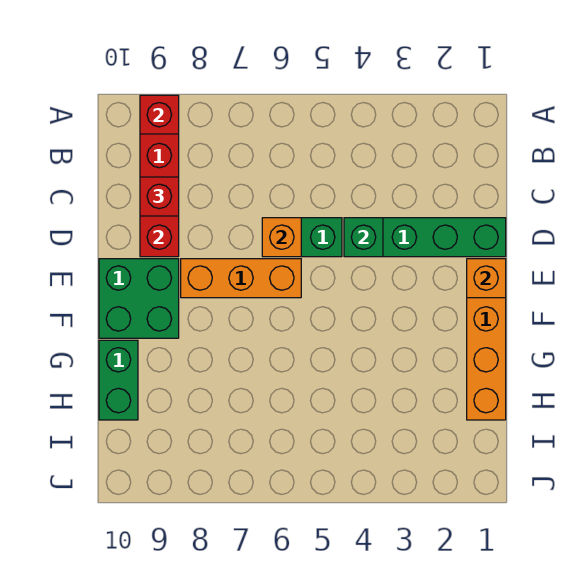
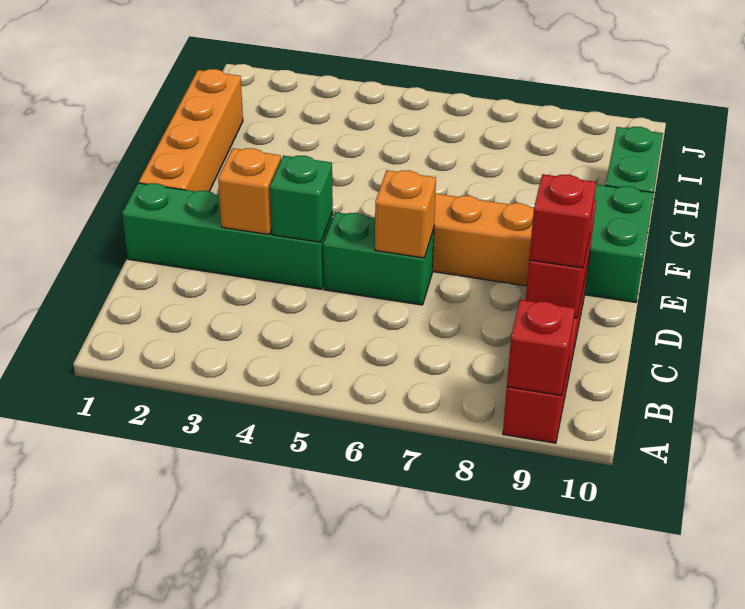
orange 1x1 brick [467,259,506,298] -> orange 1x1 brick moved to [218,148,281,235]

